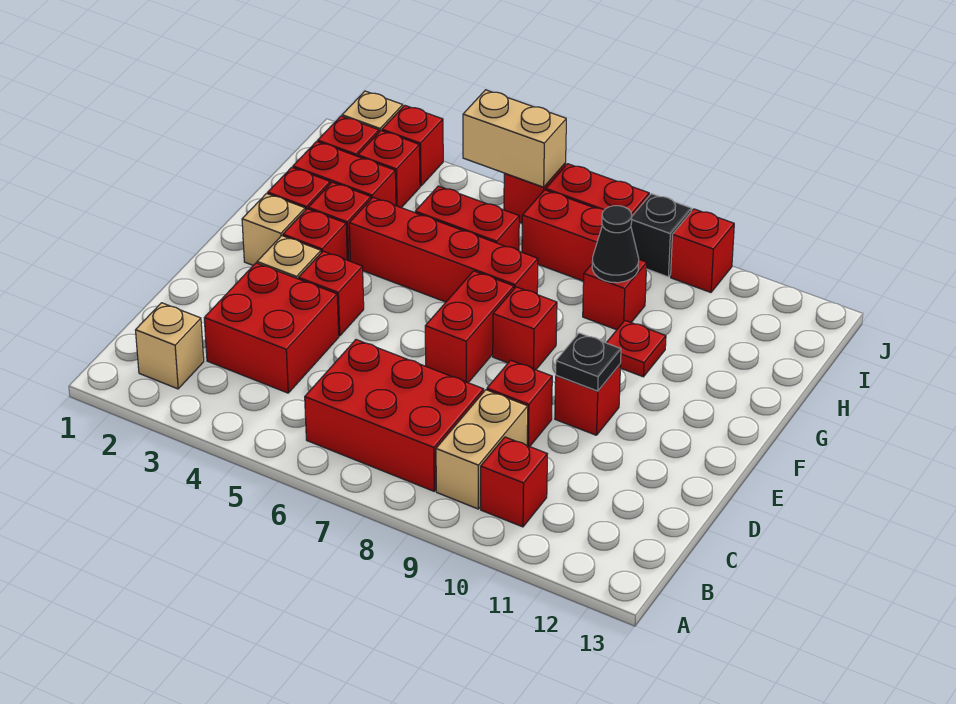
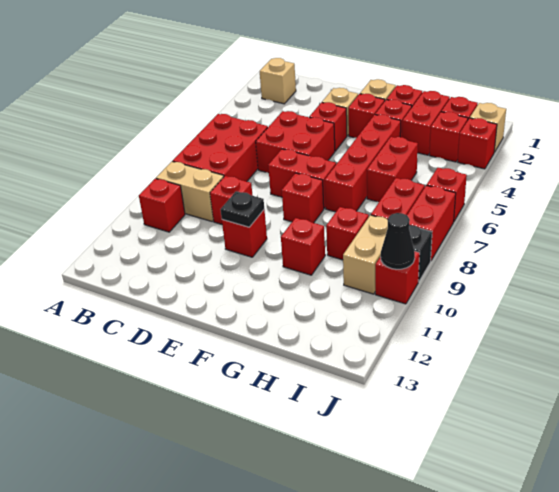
red 2x2 brick [204,263,339,393] -> red 2x2 brick moved to [256,111,335,173]
red 1x1 plate [607,321,666,377] -> red 1x1 brick [281,218,325,275]
black 1x1 cone [592,206,639,283] -> black 1x1 cone moved to [381,213,415,269]
tan 1x2 brick [463,90,566,187] -> tan 1x2 brick moved to [343,215,388,294]

